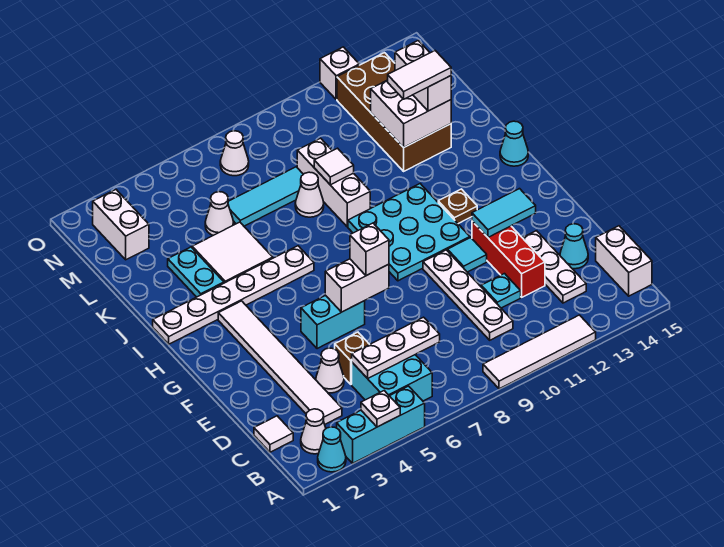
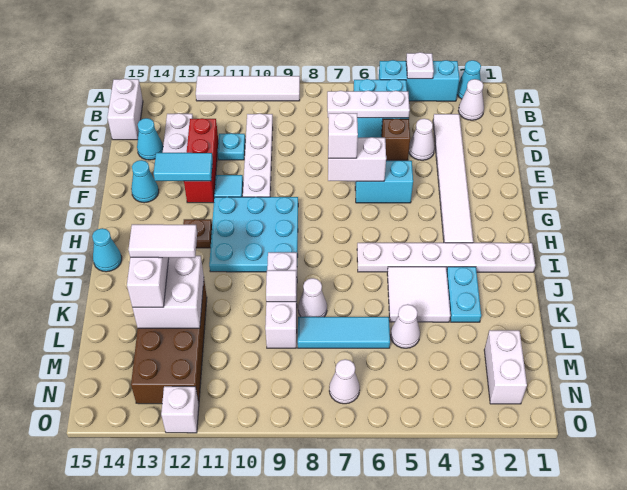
white 1x1 tile [254,416,293,452] -> none
none -> cyan 1x1 cone [131,160,159,203]

